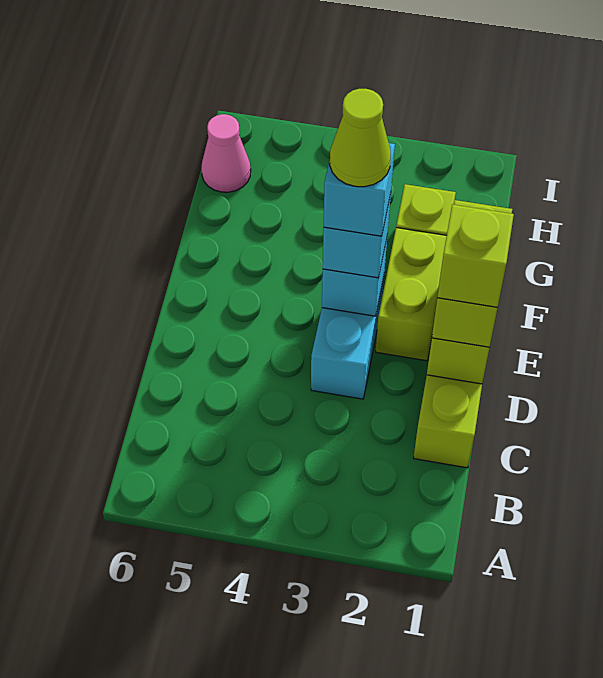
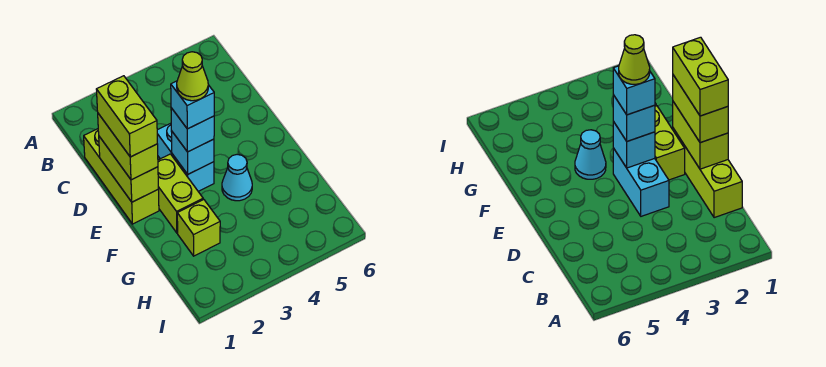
lime 1x1 brick [437,205,514,307] -> lime 1x2 brick [96,76,157,157]
none -> cyan 1x1 cone [222,154,252,201]
pink 1x1 cone [201,114,251,192] -> none

